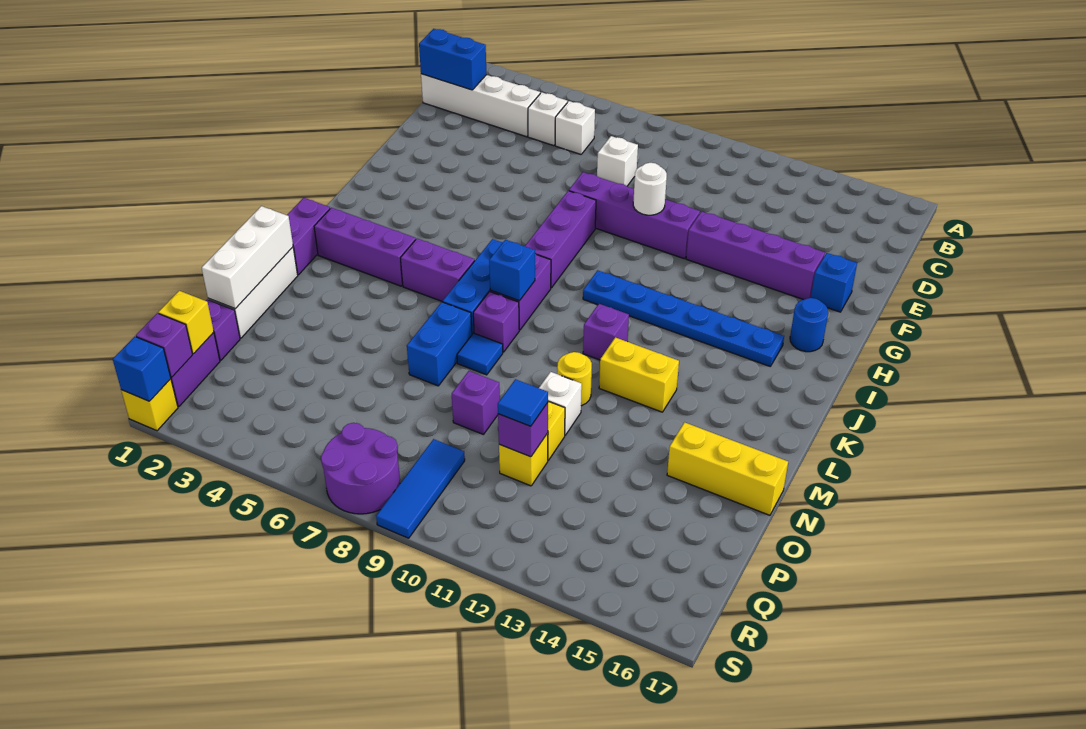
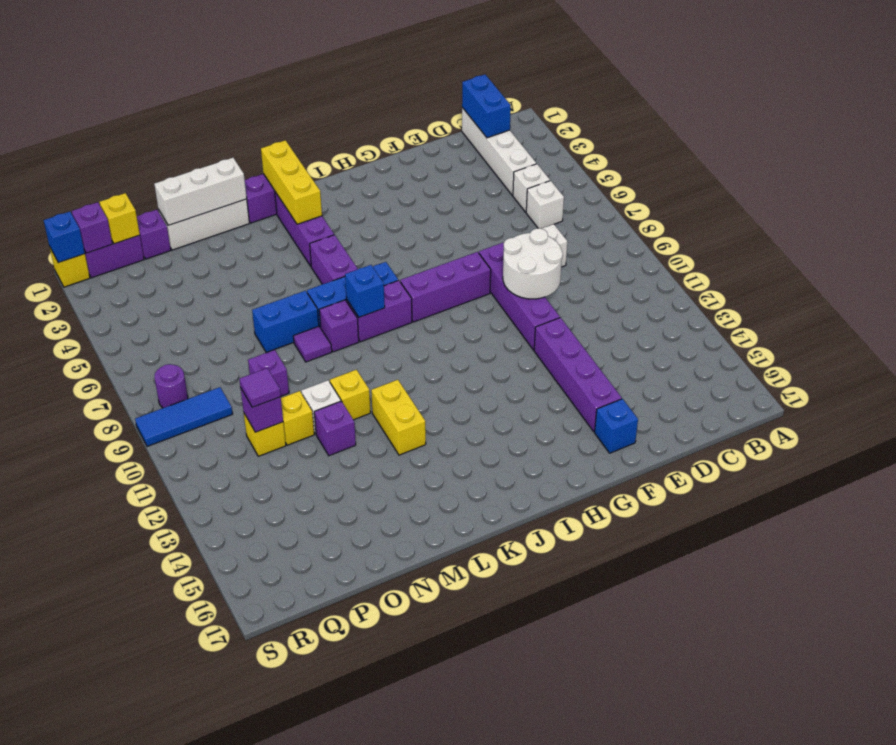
white 1x1 round brick [633,163,667,215] -> white 2x2 round brick [503,228,563,299]
blue 1x1 round brick [790,298,828,352] -> none
blue 1x6 plate [583,270,784,366] -> none
purple 1x1 brick [583,304,629,360] -> purple 1x1 brick moved to [314,401,356,456]
blue 1x1 tile [457,333,503,375] -> purple 1x1 tile [293,326,332,362]
yellow 1x1 round brick [557,352,592,406] -> yellow 1x1 brick [330,370,370,420]
yellow 1x3 brick [667,422,788,515] -> yellow 1x3 brick moved to [261,140,322,224]
blue 1x1 tile [498,379,548,426] -> purple 1x1 tile [239,368,281,407]
purple 2x2 round brick [321,423,400,514] -> purple 1x1 round brick [154,364,188,408]

